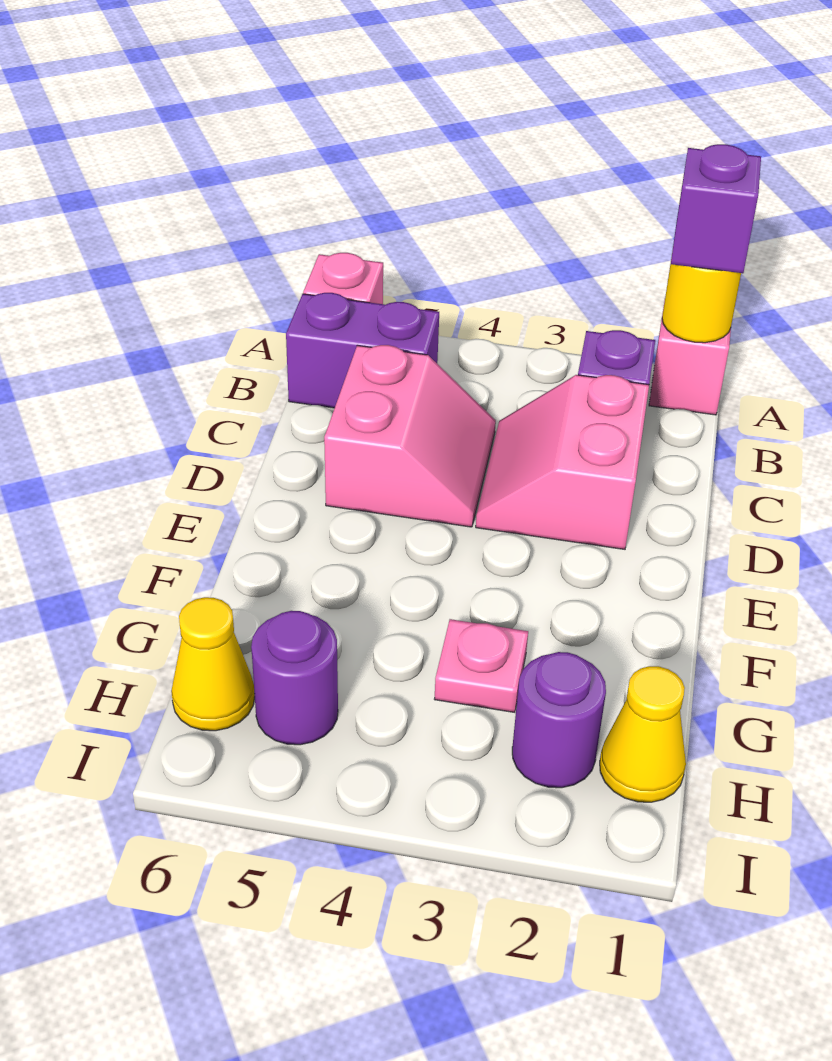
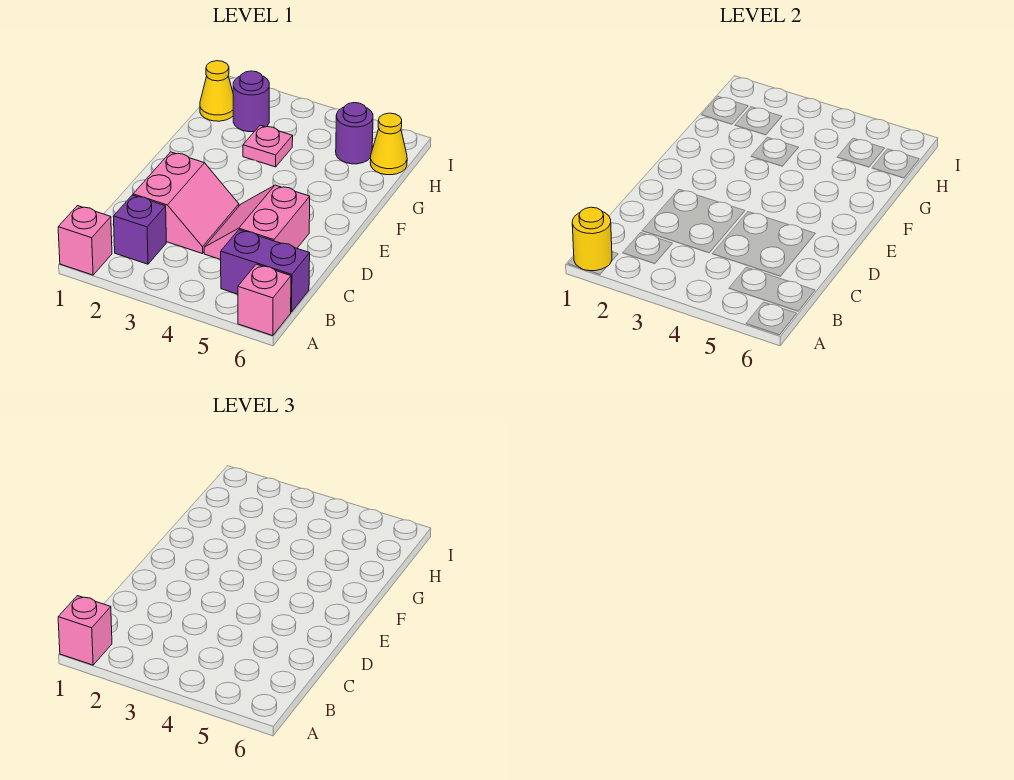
purple 1x1 brick [671,144,761,273] -> pink 1x1 brick [58,596,112,665]

